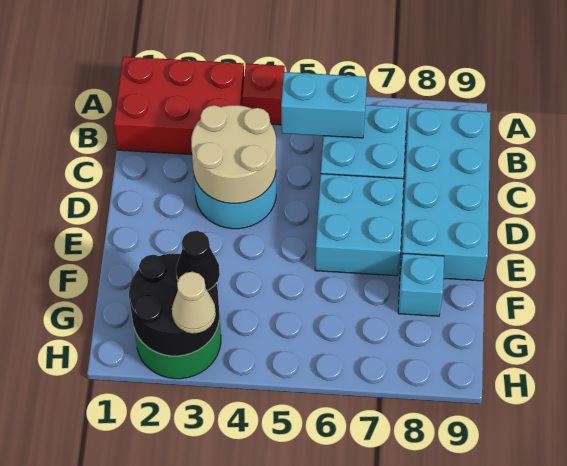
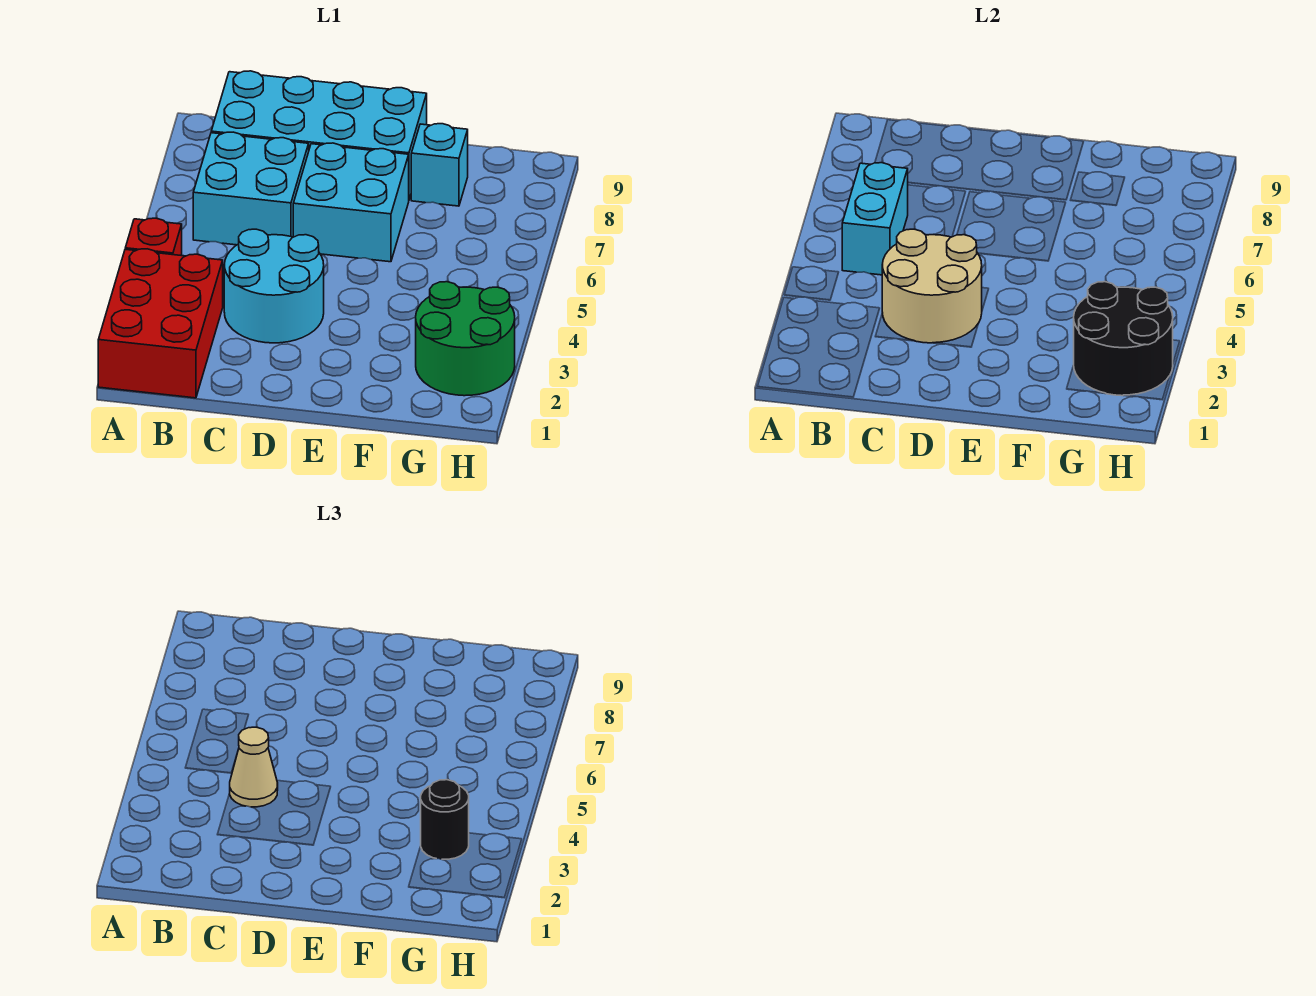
black 1x1 cone [176,231,220,290] -> black 1x1 round brick [421,780,469,859]
tan 1x1 cone [172,272,216,334] -> tan 1x1 cone moved to [230,727,278,807]

